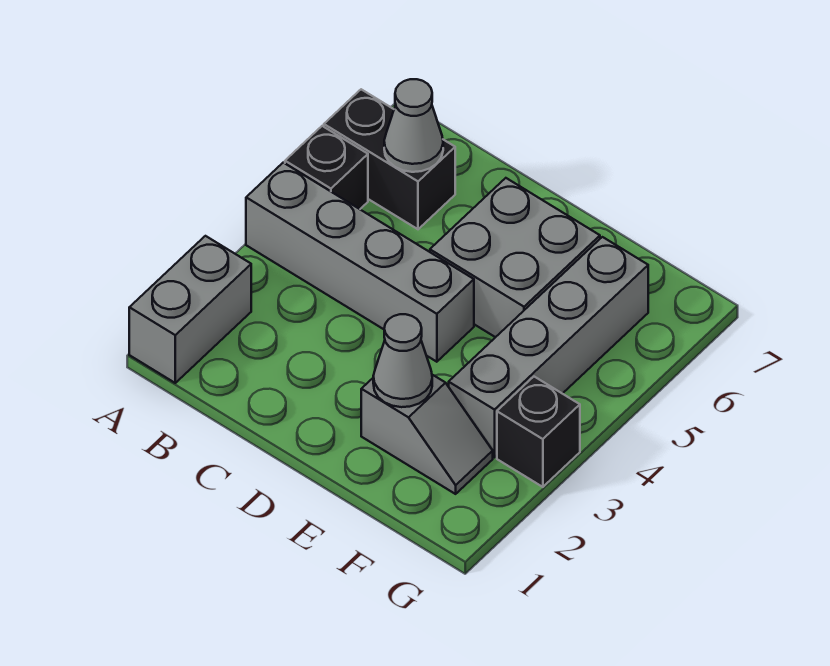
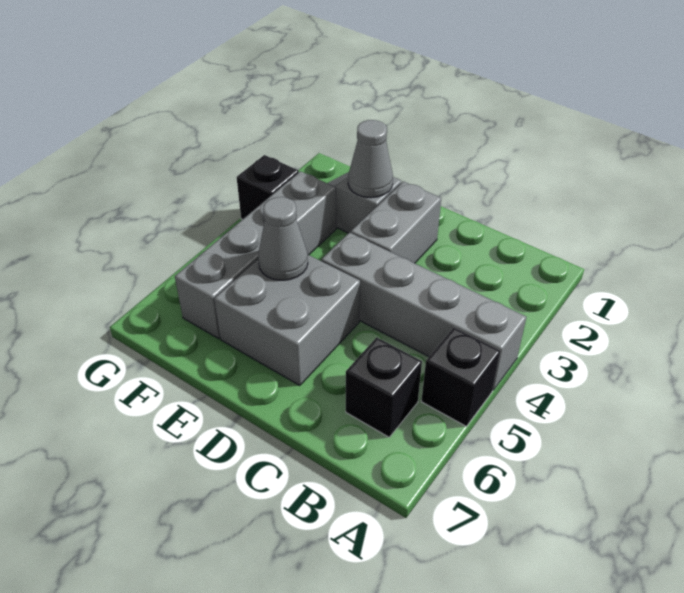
grey 1x2 brick [129,236,251,383] -> grey 1x2 brick moved to [351,181,441,263]
black 1x2 brick [324,89,455,229] -> black 1x1 brick [346,337,422,437]
grey 1x1 cone [384,79,443,172] -> grey 1x1 cone moved to [258,197,308,280]

